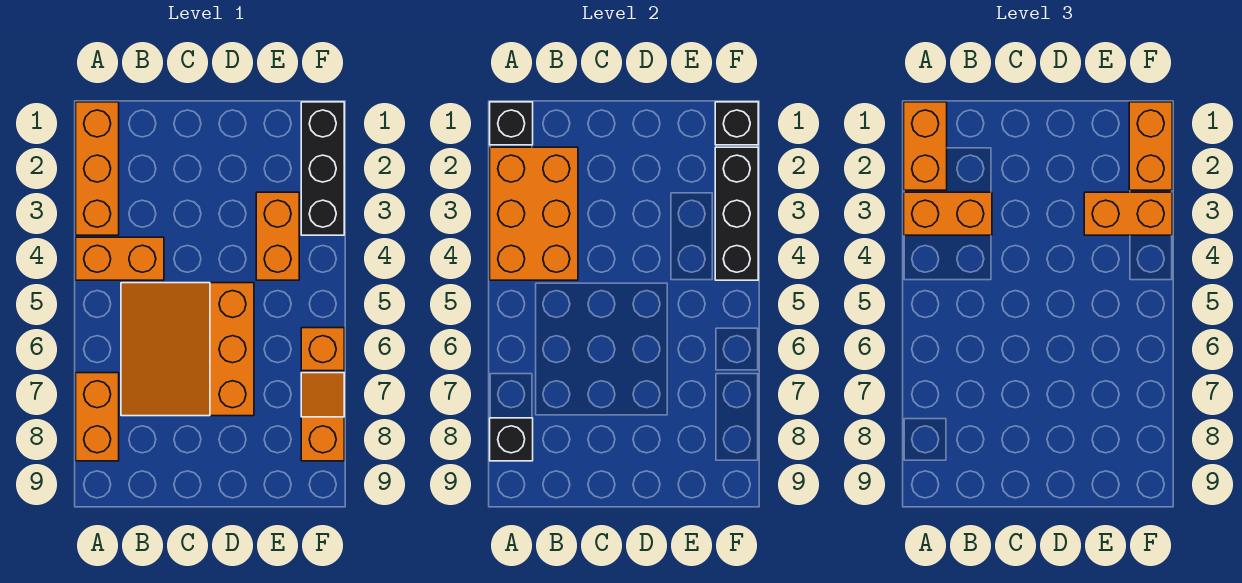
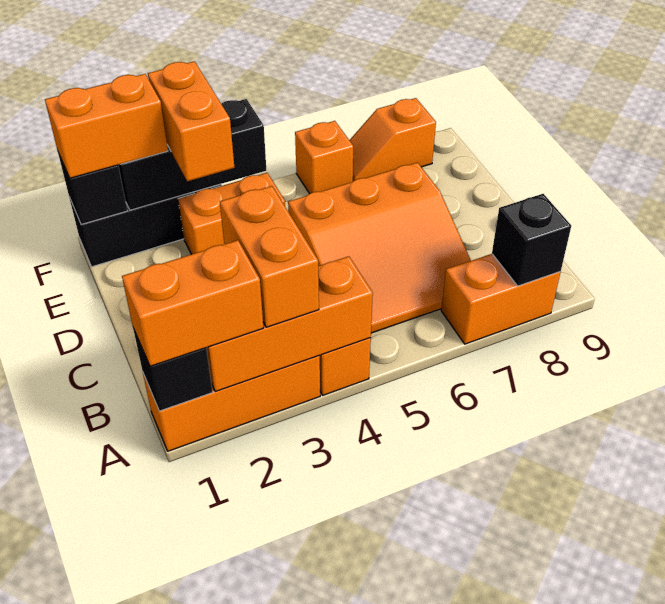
orange 2x3 brick [490,147,578,280] -> orange 1x3 brick [206,256,373,391]

